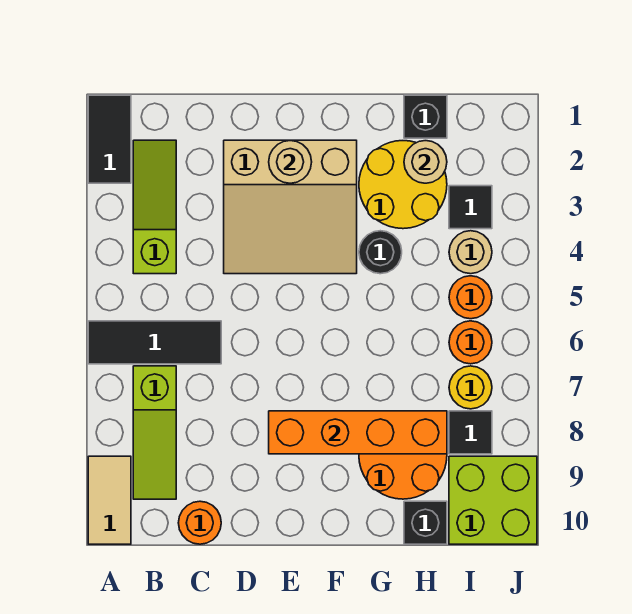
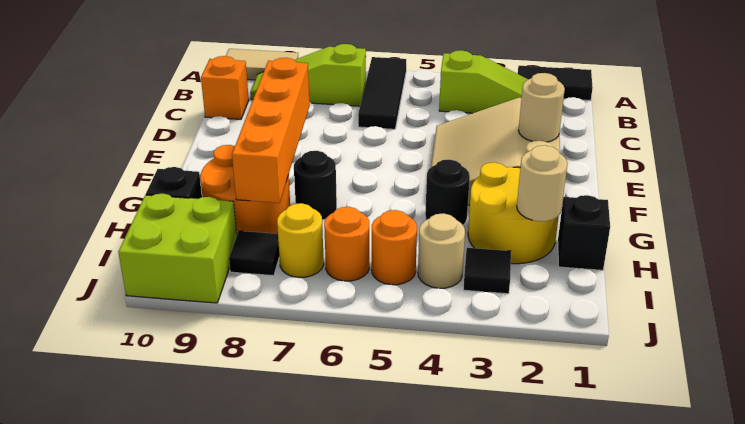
orange 1x1 round brick [178,501,221,544] -> orange 1x1 brick [201,56,249,119]
none -> black 1x1 round brick [294,151,337,220]

